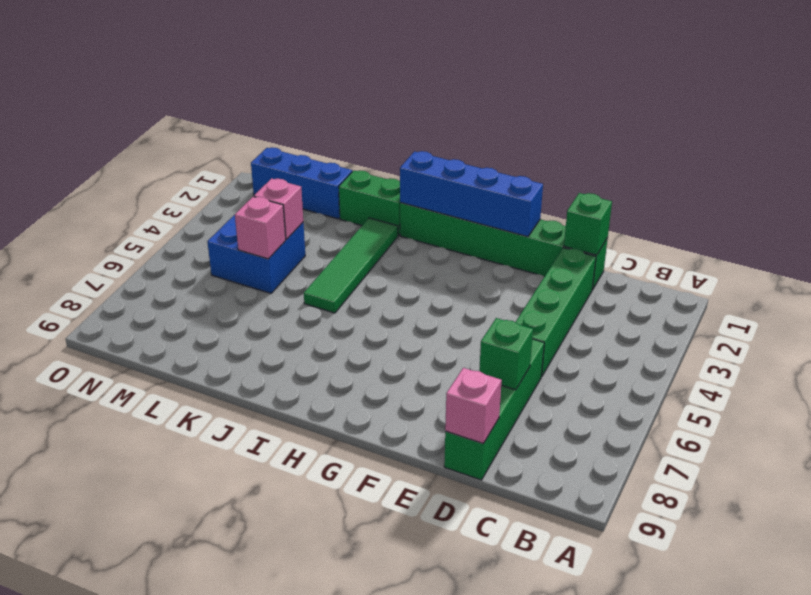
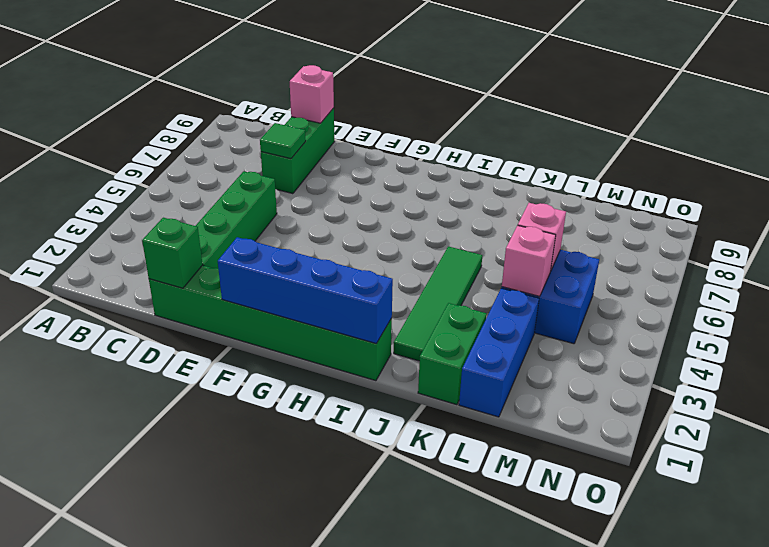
green 1x4 brick [444,339,544,480] -> green 1x3 brick [261,108,335,194]
green 1x1 brick [479,318,533,390] -> green 1x1 tile [260,123,306,159]
green 1x2 brick [339,171,400,236] -> green 1x2 brick turned to [418,303,487,405]
blue 1x3 brick [251,148,352,219] -> blue 1x3 brick turned to [459,288,539,417]

